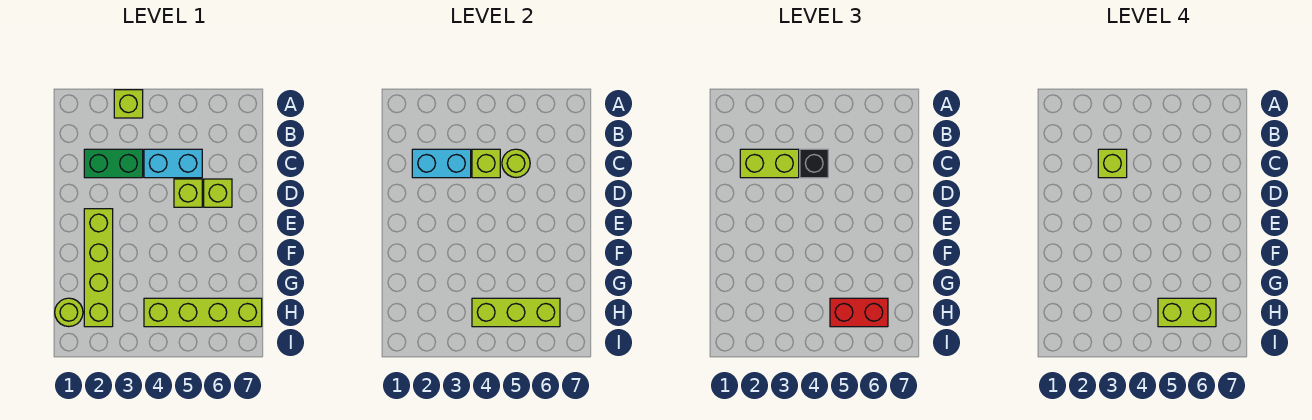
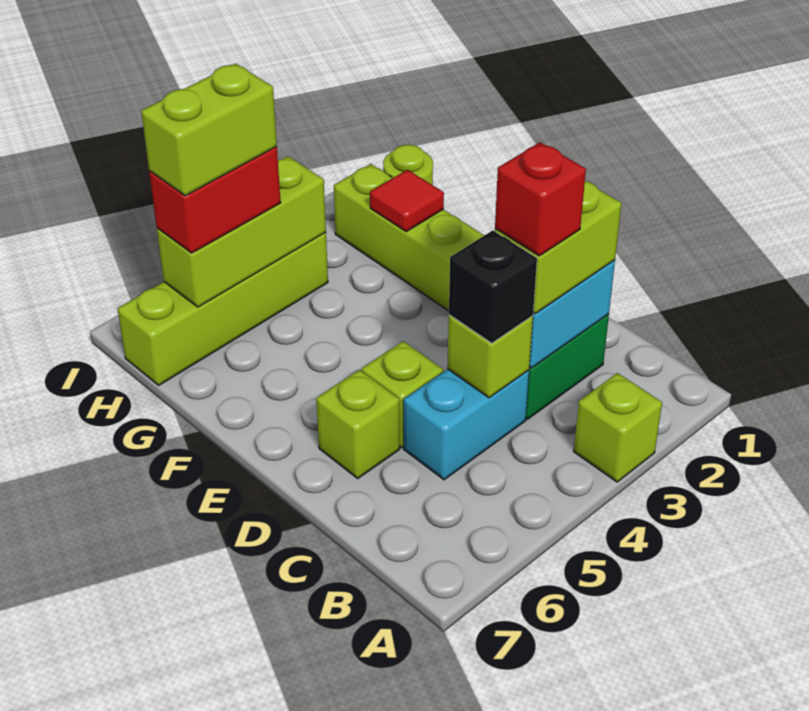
lime 1x1 brick [1098,149,1127,178] -> red 1x1 brick [495,142,586,256]
lime 1x1 round brick [502,149,530,178] -> none
none -> red 1x1 tile [370,170,444,231]

